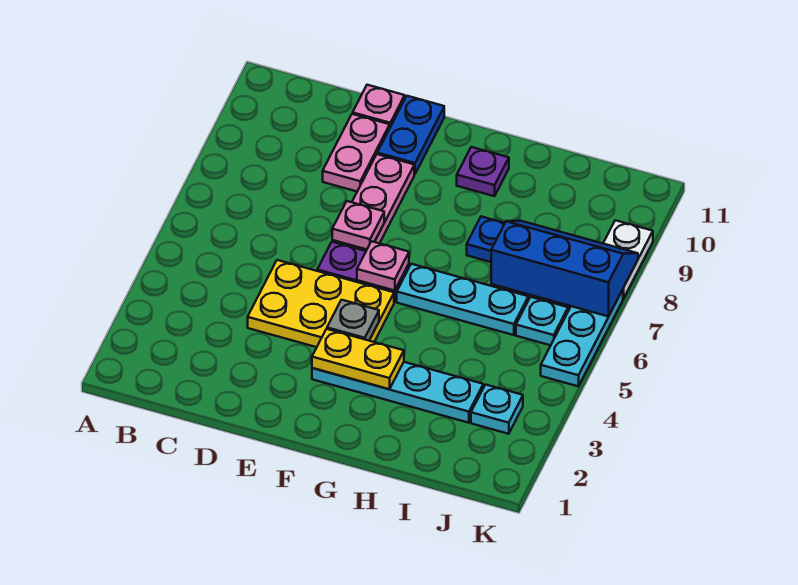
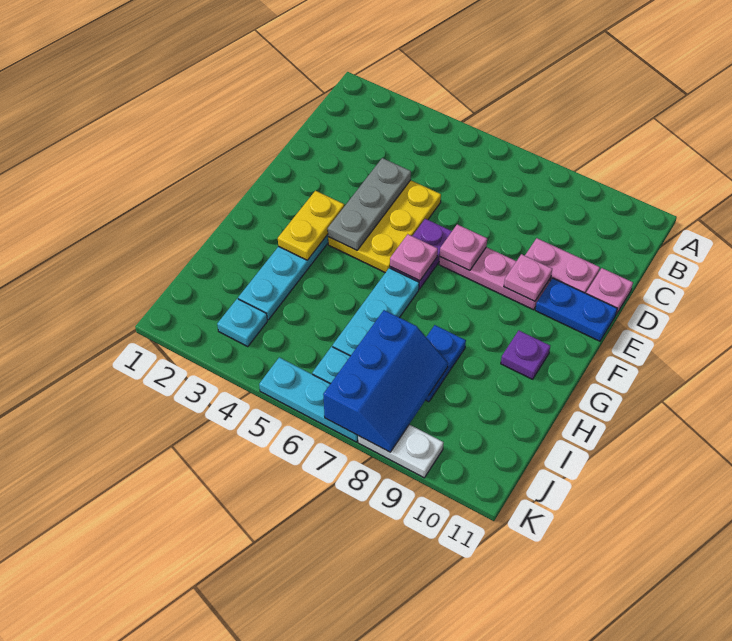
none -> pink 1x1 plate [504,254,552,301]
grey 1x1 plate [327,300,379,341] -> grey 1x3 plate [328,158,411,250]

